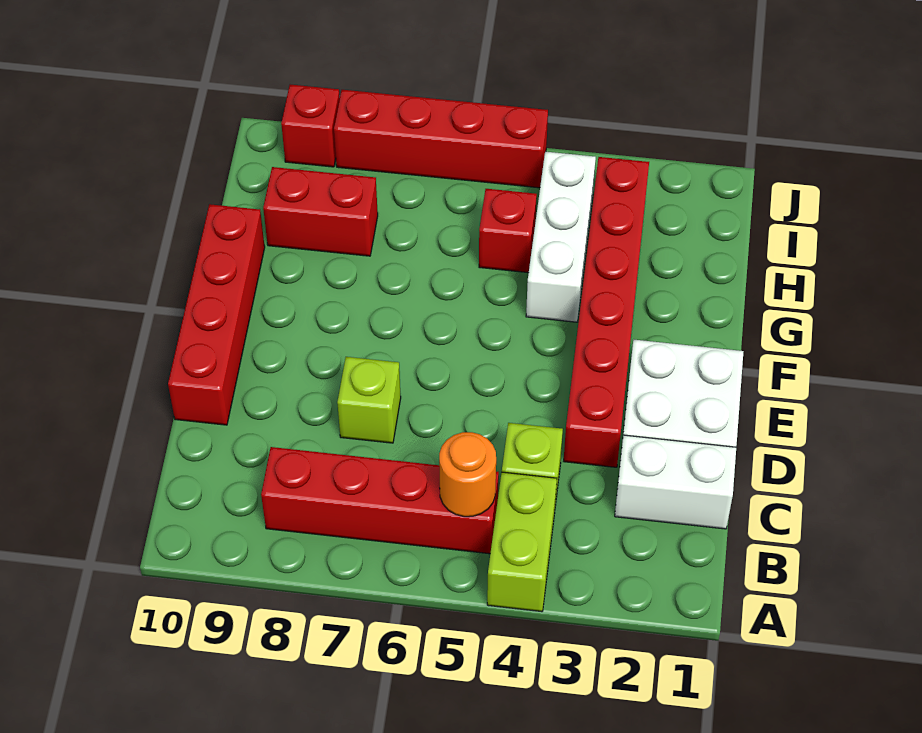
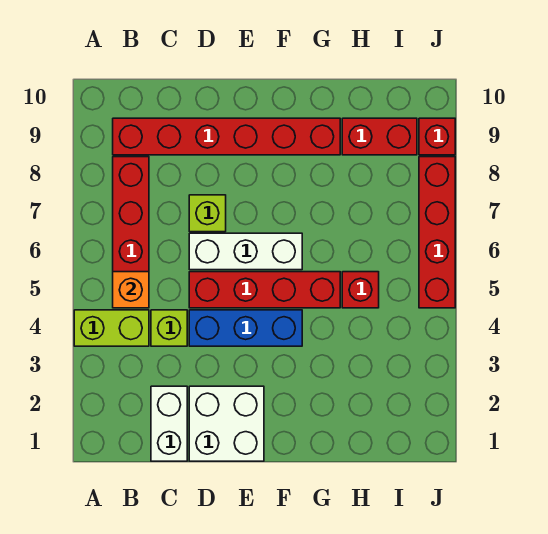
orange 1x1 round brick [439,432,496,517] -> orange 1x1 brick [113,272,149,308]
red 1x6 brick [564,157,649,467] -> red 1x6 brick moved to [113,118,340,155]
none -> blue 1x3 brick [189,310,302,346]
red 1x4 brick [168,204,265,425] -> red 1x4 brick moved to [189,272,340,308]
white 1x3 brick [526,152,596,322] -> white 1x3 brick moved to [189,233,302,270]
red 1x2 brick [263,167,378,256] -> red 1x2 brick turned to [342,118,417,155]

